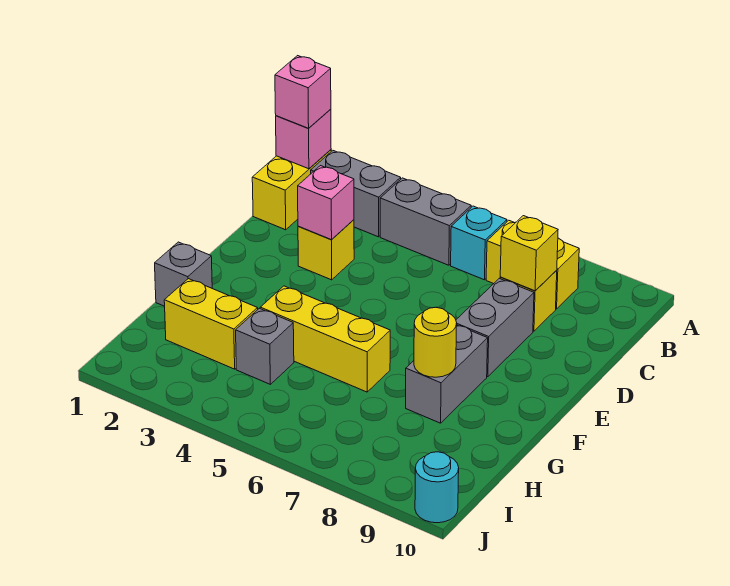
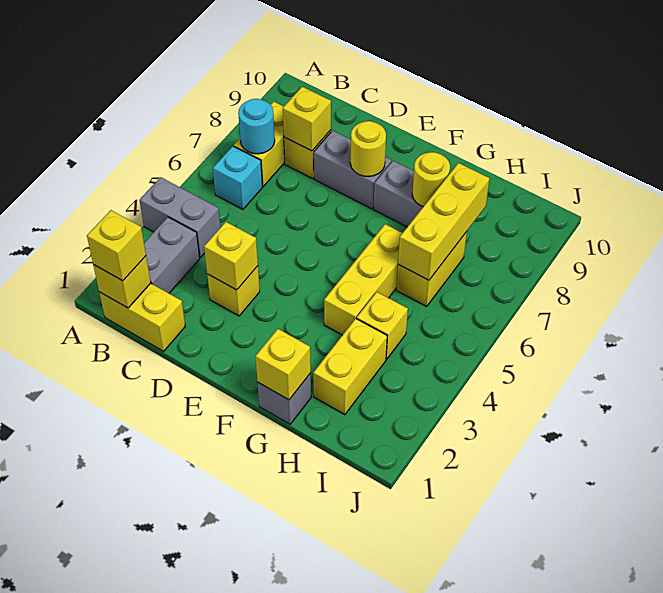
pink 1x1 brick [276,109,331,169] -> yellow 1x1 brick [93,256,151,308]
pink 1x1 brick [275,56,331,128] -> yellow 1x1 brick [87,210,146,281]
grey 1x2 brick [380,178,471,265] -> grey 1x2 brick turned to [139,177,220,257]
pink 1x1 brick [298,166,354,240] -> yellow 1x1 brick [204,222,258,290]
none -> yellow 1x1 round brick [350,121,386,177]
none -> yellow 1x1 brick [256,329,311,400]
grey 1x1 brick [236,308,294,384] -> yellow 1x1 brick [357,292,408,359]
none -> yellow 1x2 brick [396,232,467,306]
none -> yellow 1x3 brick [398,163,490,280]
cyan 1x1 round brick [415,452,459,523] -> cyan 1x1 round brick moved to [238,99,275,154]

